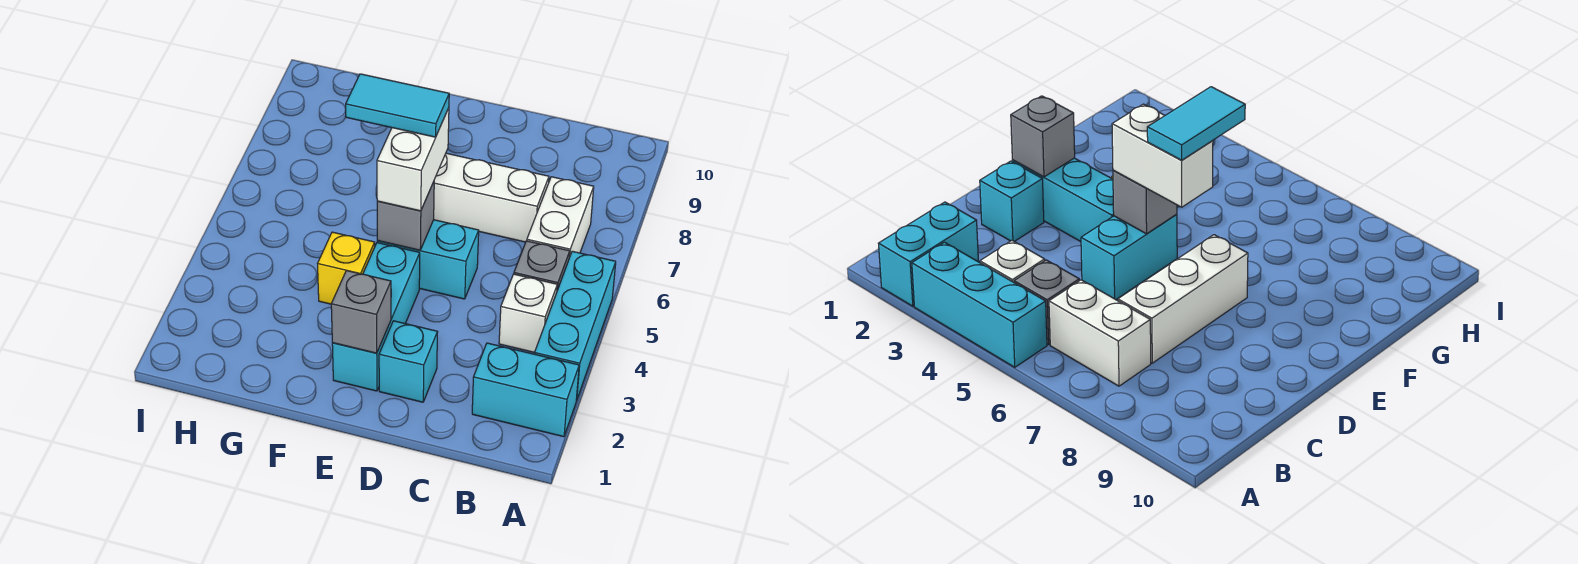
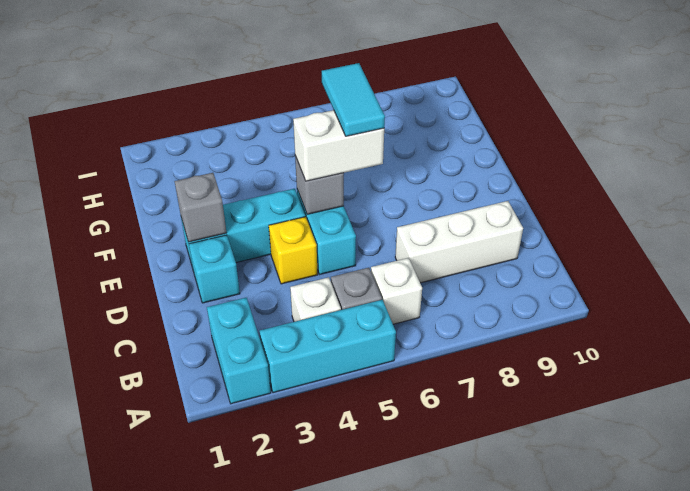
white 1x2 brick [527,177,594,258] -> white 1x1 brick [371,258,422,324]
white 1x3 brick [434,153,549,242] -> white 1x3 brick turned to [395,201,523,283]
yellow 1x1 brick [318,232,375,304] -> yellow 1x1 brick moved to [269,217,318,284]

